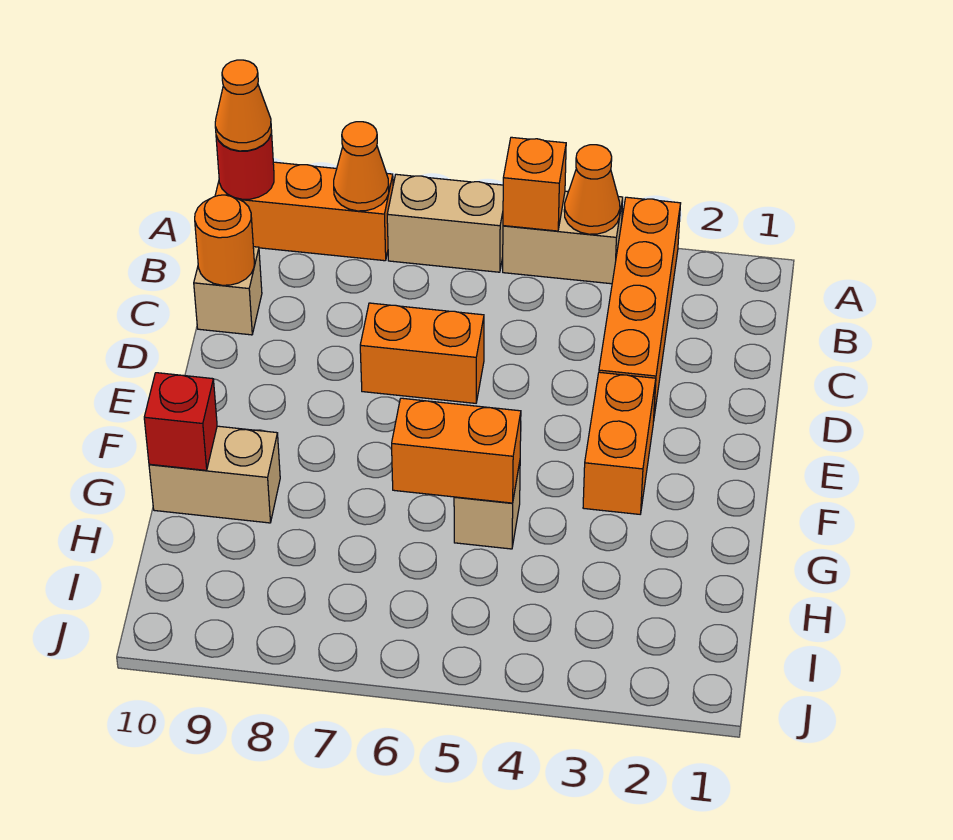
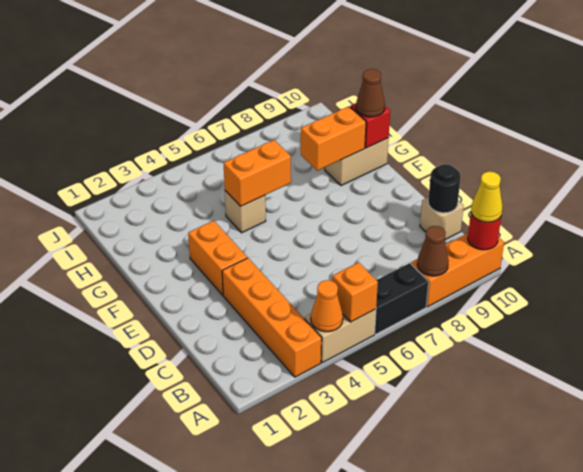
tan 1x2 brick [387,174,503,272] -> black 1x2 brick [375,263,429,334]
orange 1x1 cone [334,122,389,211] -> brown 1x1 cone [417,226,449,276]
orange 1x1 cone [215,60,271,151] -> yellow 1x1 cone [471,171,503,222]
orange 1x1 round brick [195,195,254,285] -> black 1x1 round brick [428,164,461,213]
orange 1x2 brick [360,303,484,403] -> orange 1x2 brick moved to [301,106,366,171]
none -> brown 1x1 cone [356,69,385,117]

